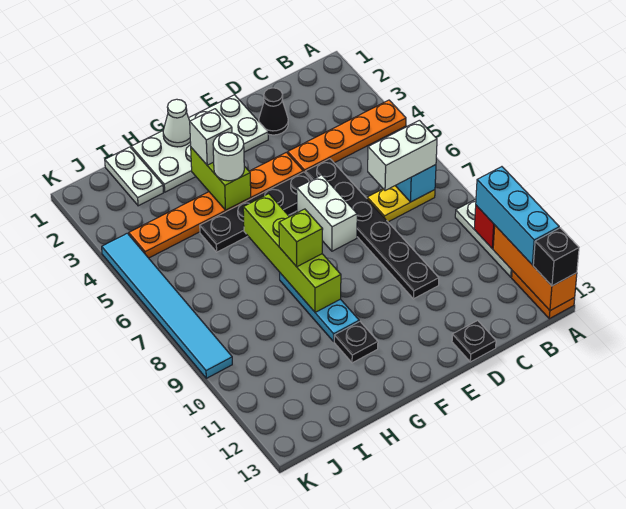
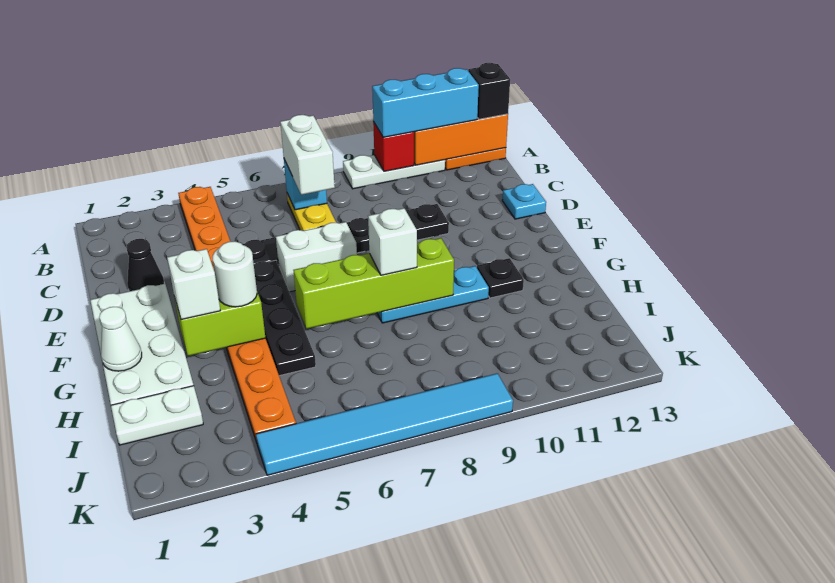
black 1x1 plate [452,320,496,362] -> cyan 1x1 plate [502,184,546,219]
lime 1x1 brick [279,209,323,267] -> white 1x1 brick [368,208,417,275]

